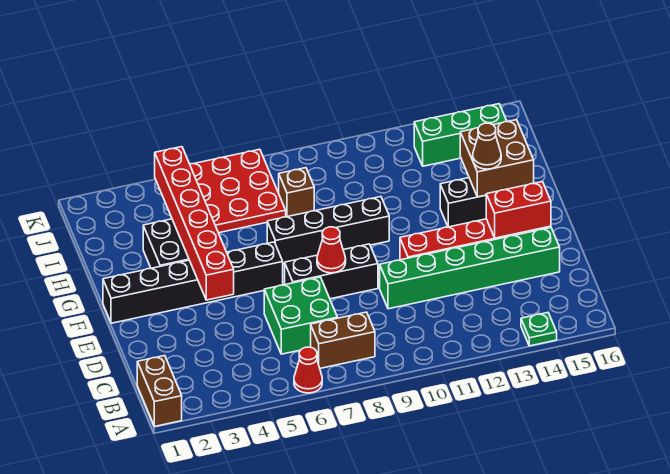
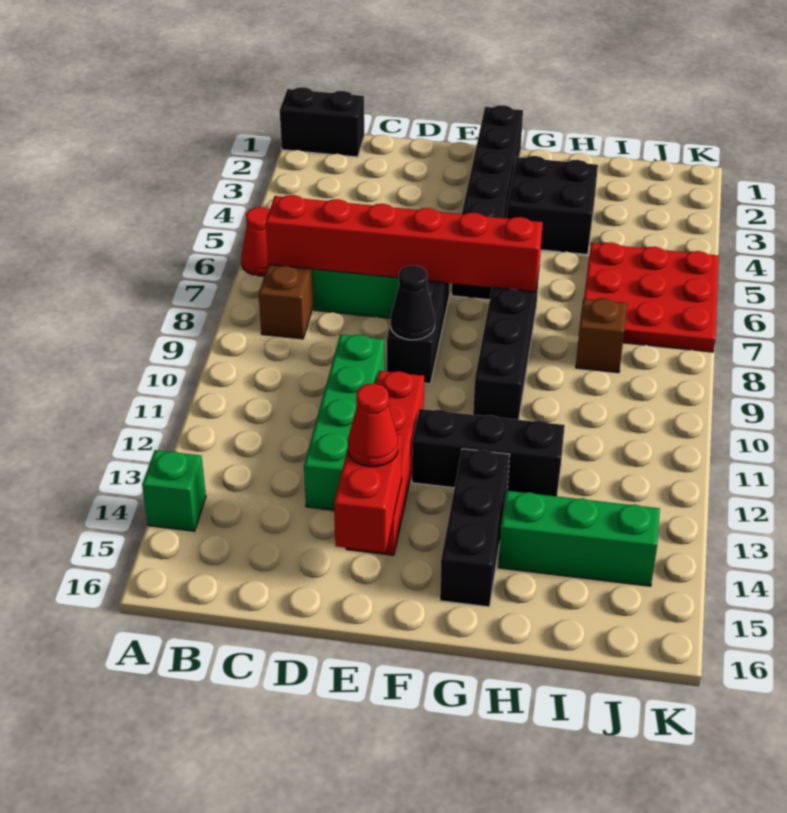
brown 1x2 brick [137,356,182,426] -> black 1x2 brick [280,87,364,157]
green 1x1 plate [521,313,557,346] -> green 1x1 brick [142,450,206,531]
green 1x6 brick [380,228,560,309] -> green 1x4 brick [304,334,385,510]
red 1x6 brick [155,147,234,300] -> red 1x6 brick moved to [266,195,543,292]
red 1x1 cone [317,227,346,273] -> red 1x1 cone moved to [348,383,398,467]
none -> black 1x1 cone [391,265,435,340]
none -> black 1x3 brick [412,409,565,496]
brown 2x2 brick [460,120,534,197] -> none
brown 1x1 cone [473,123,501,169] -> none
green 1x3 brick [414,104,507,166] -> green 1x3 brick turned to [498,491,660,586]

